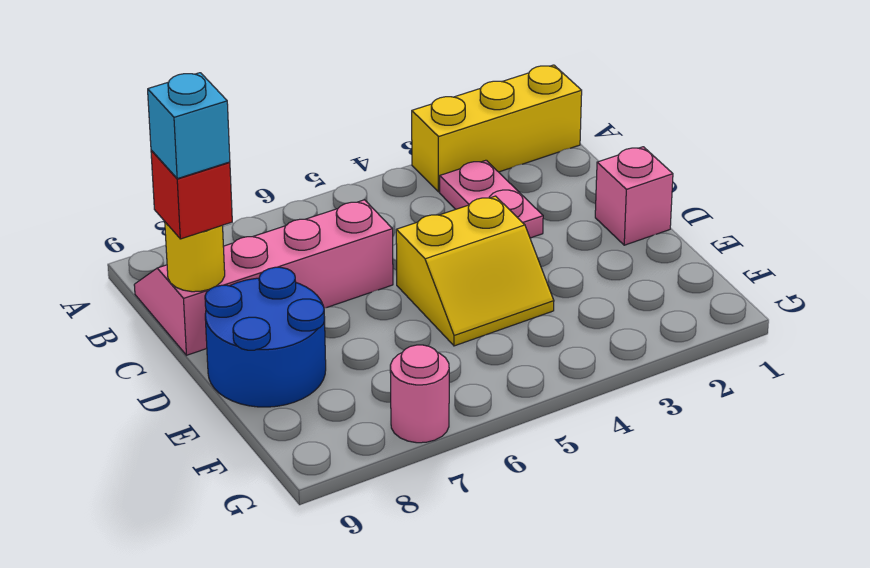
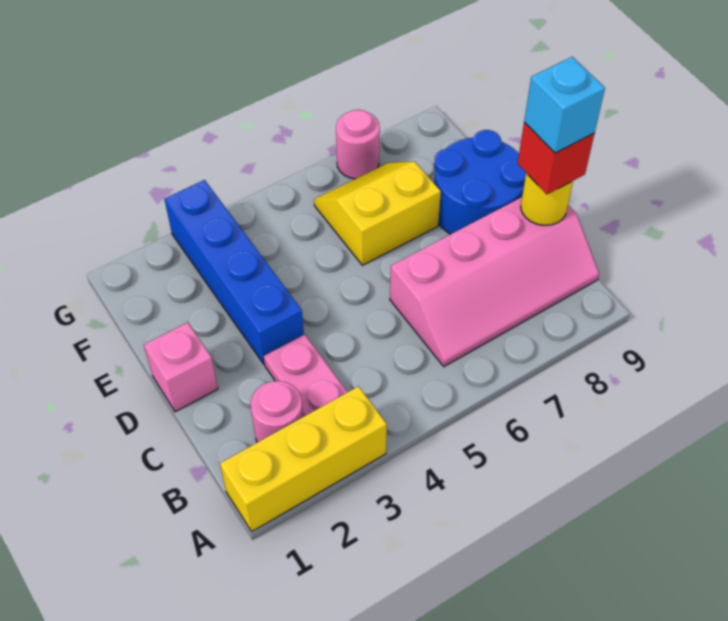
none -> pink 1x1 round brick [251,381,303,442]
none -> blue 1x4 brick [165,180,304,364]
yellow 2x2 slope [396,196,554,346] -> yellow 2x2 slope moved to [314,161,441,265]

